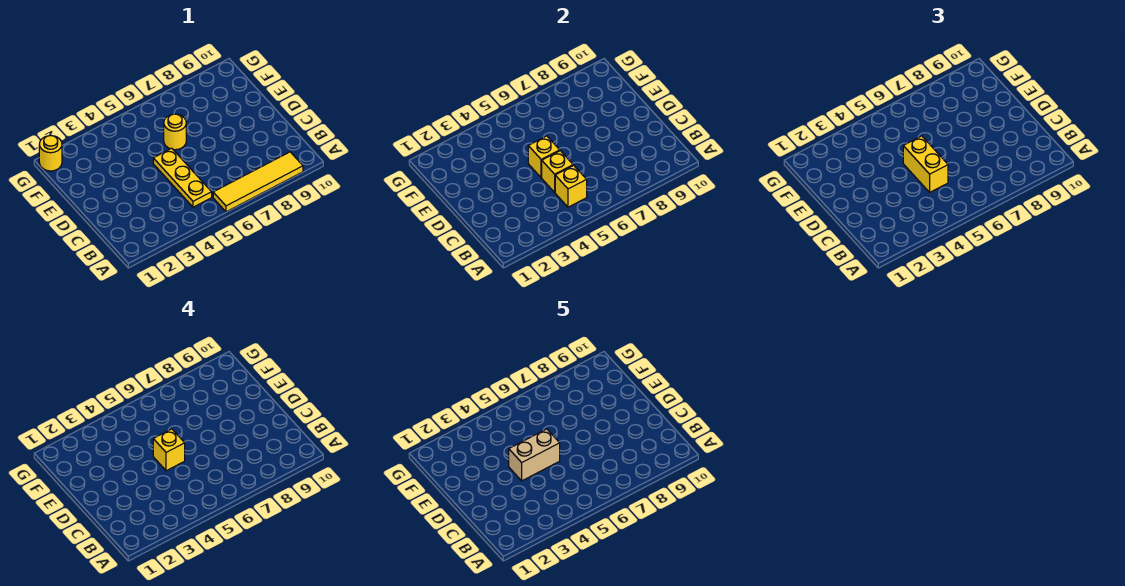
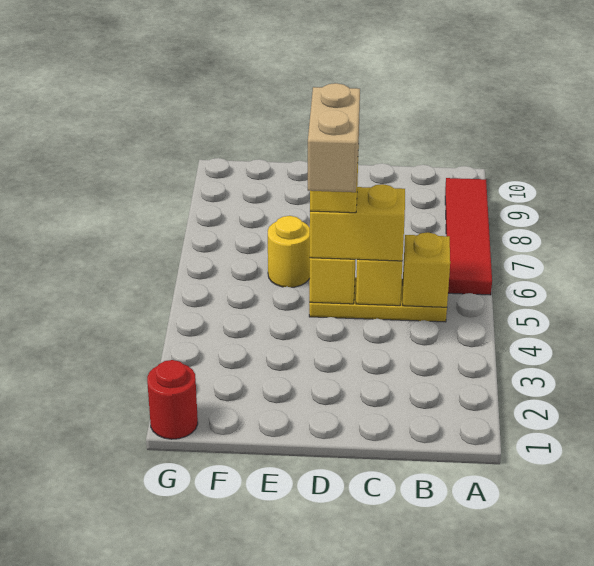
yellow 1x4 tile [213,152,303,212] -> red 1x4 tile [445,178,492,295]
yellow 1x1 round brick [39,136,62,171] -> red 1x1 round brick [147,360,198,439]

